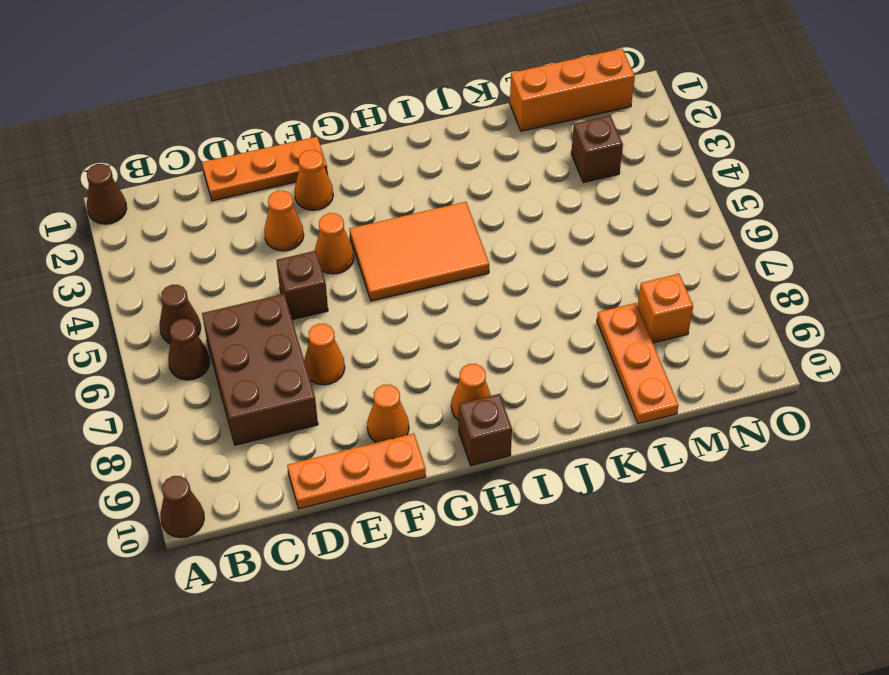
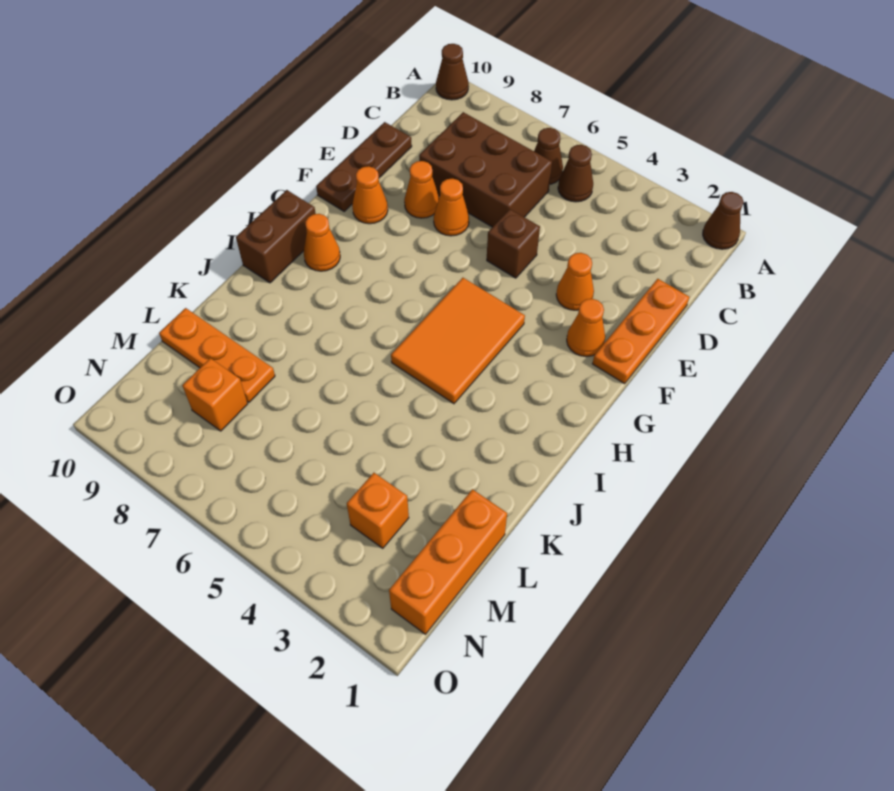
orange 1x3 plate [287,433,426,509] -> brown 1x3 plate [316,122,412,211]
orange 1x1 cone [315,213,354,274] -> orange 1x1 cone moved to [404,161,439,218]
brown 1x1 brick [459,394,512,466] -> brown 1x2 brick [236,190,316,283]
brown 1x1 brick [571,115,623,183] -> orange 1x1 brick [347,473,409,548]

